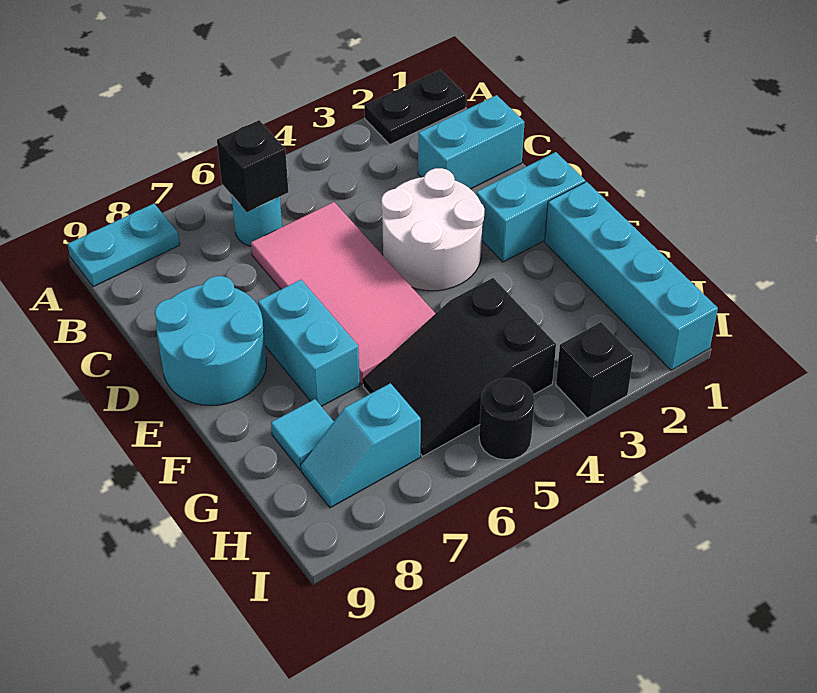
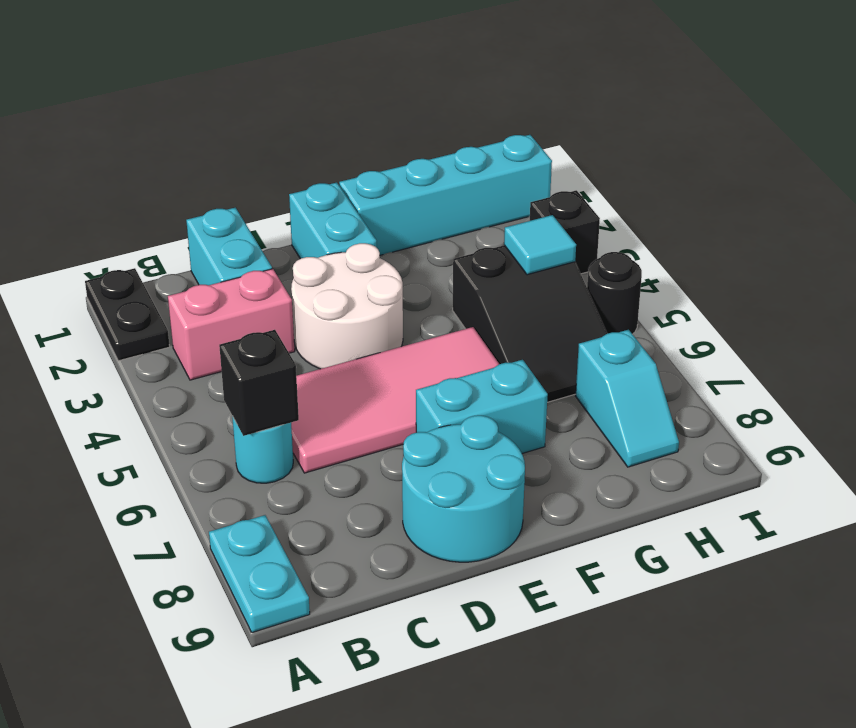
none -> pink 1x2 brick [168,269,295,380]
cyan 1x1 tile [271,399,334,470] -> cyan 1x1 tile moved to [504,215,576,275]

